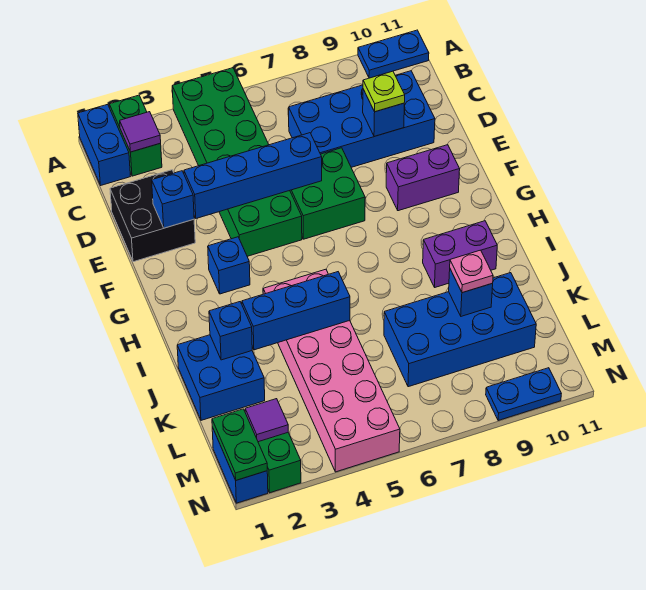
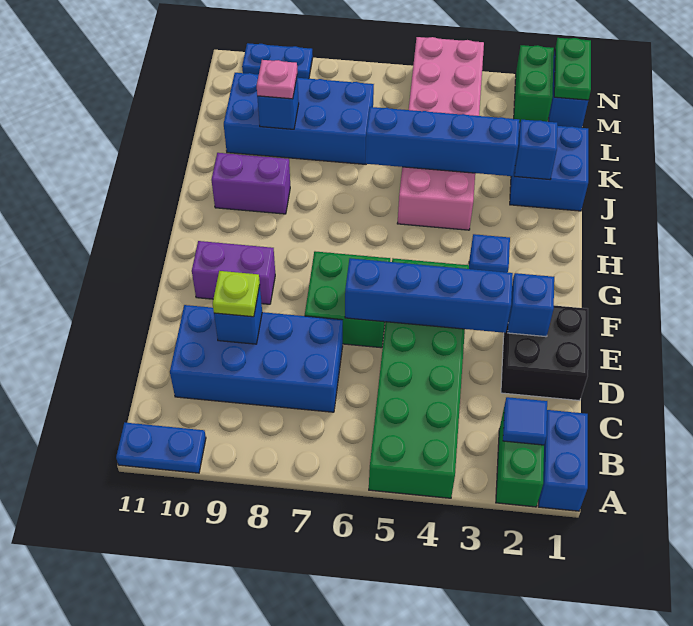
purple 1x1 tile [120,112,161,152] -> blue 1x1 tile [503,397,547,445]
blue 1x3 brick [242,272,350,350] -> blue 1x4 brick [365,107,519,176]
purple 1x1 tile [245,399,288,442] -> none

